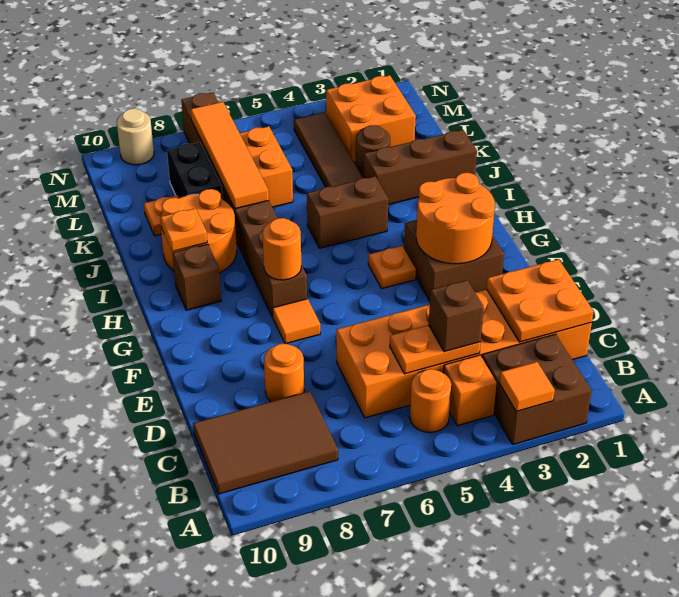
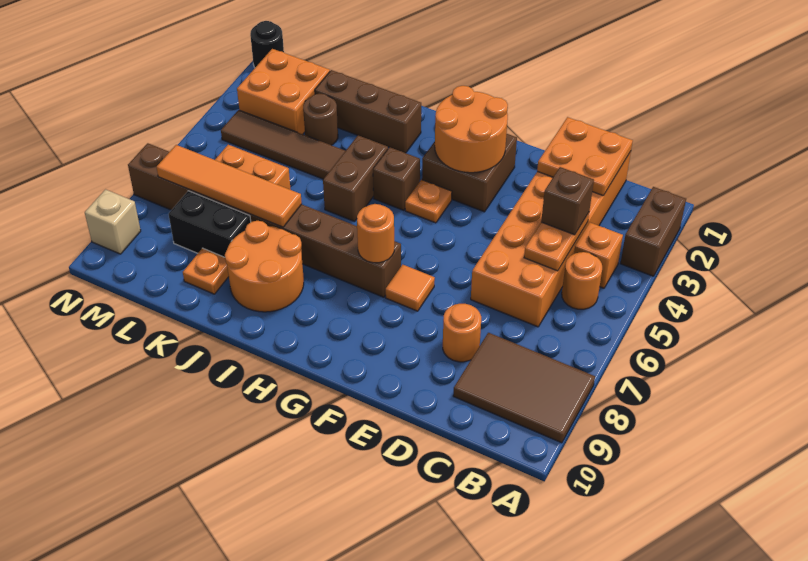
brown 2x2 brick [482,334,592,445] -> brown 1x2 brick [620,187,686,276]
orange 1x1 tile [499,362,555,411] -> none
brown 2x3 tile [193,391,338,494] -> brown 2x3 tile turned to [453,333,595,443]
brown 1x1 brick [173,244,221,310] -> brown 1x1 brick moved to [373,147,420,210]
orange 1x1 plate [161,208,207,251] -> none
brown 1x3 brick [363,130,477,205] -> brown 1x3 brick turned to [315,70,421,153]
none -> black 1x1 round brick [250,21,284,68]
tan 1x1 round brick [116,109,154,165] -> tan 1x1 brick [85,189,141,254]

